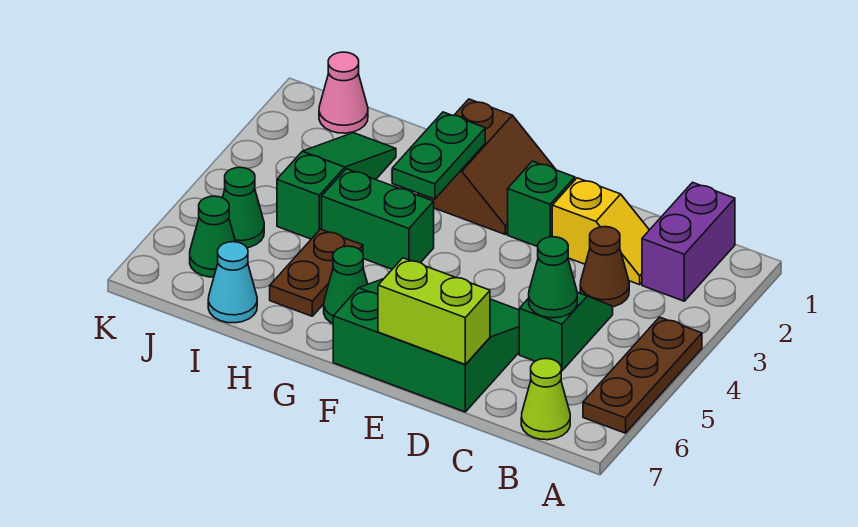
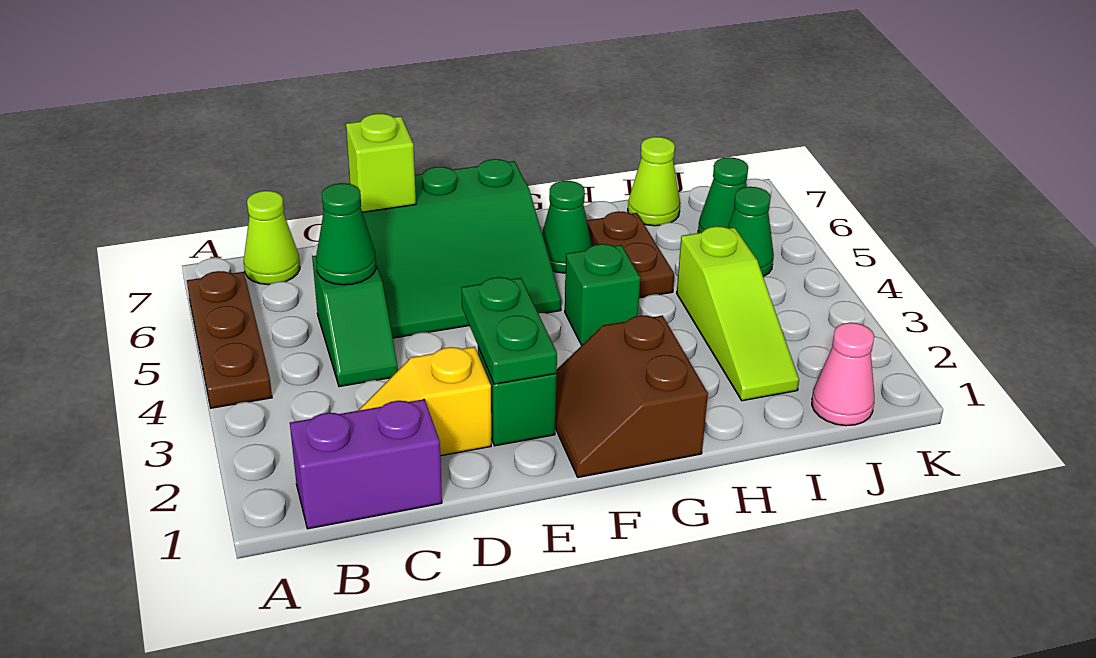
purple 1x2 brick [642,182,735,301] -> purple 1x2 brick turned to [290,399,442,529]
brown 1x1 cone [580,227,629,307] -> none
lime 1x2 brick [378,258,490,365] -> lime 1x1 brick [346,114,416,212]
green 1x2 plate [392,112,485,199] -> green 1x2 plate moved to [461,277,557,384]
green 1x2 brick [322,169,434,269] -> green 1x1 brick [565,244,640,345]
green 1x3 slope [277,133,396,239] -> lime 1x3 slope [677,226,799,401]
cyan 1x1 cone [208,242,257,323] -> lime 1x1 cone [628,137,680,226]

